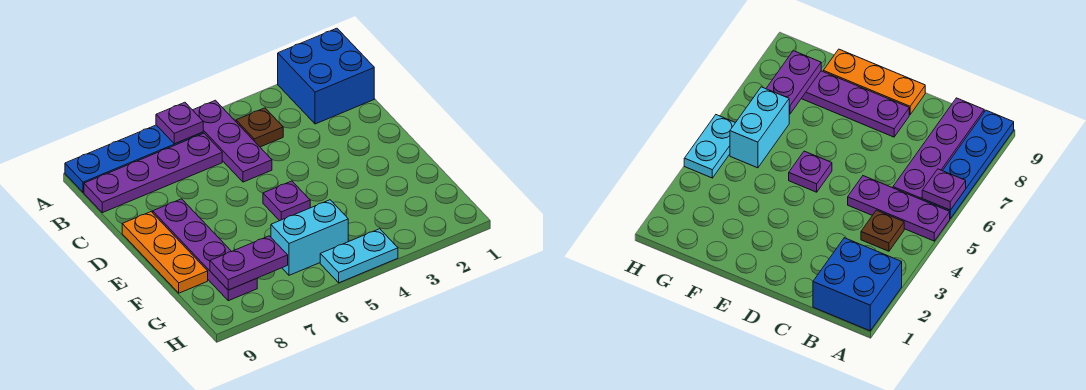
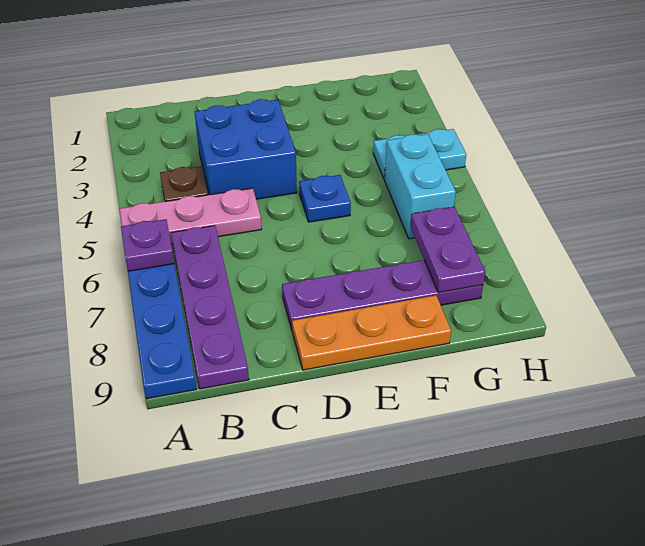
blue 2x2 brick [278,28,374,124] -> blue 2x2 brick moved to [195,99,297,199]
purple 1x3 plate [193,100,272,182] -> pink 1x3 plate [119,188,262,244]
purple 1x1 plate [263,181,310,221] -> blue 1x1 plate [299,175,351,222]
cyan 1x2 plate [320,229,398,283] -> cyan 1x2 plate turned to [373,129,466,179]

